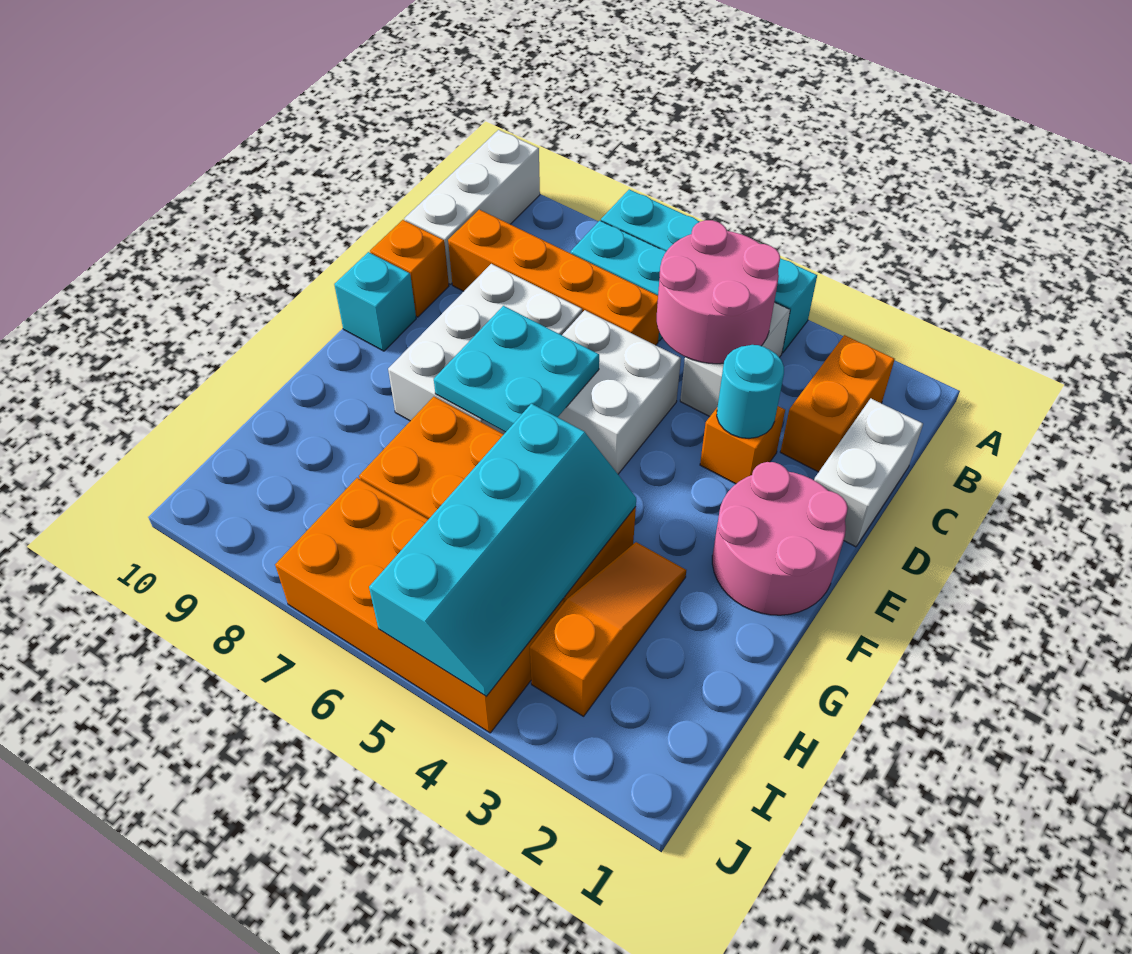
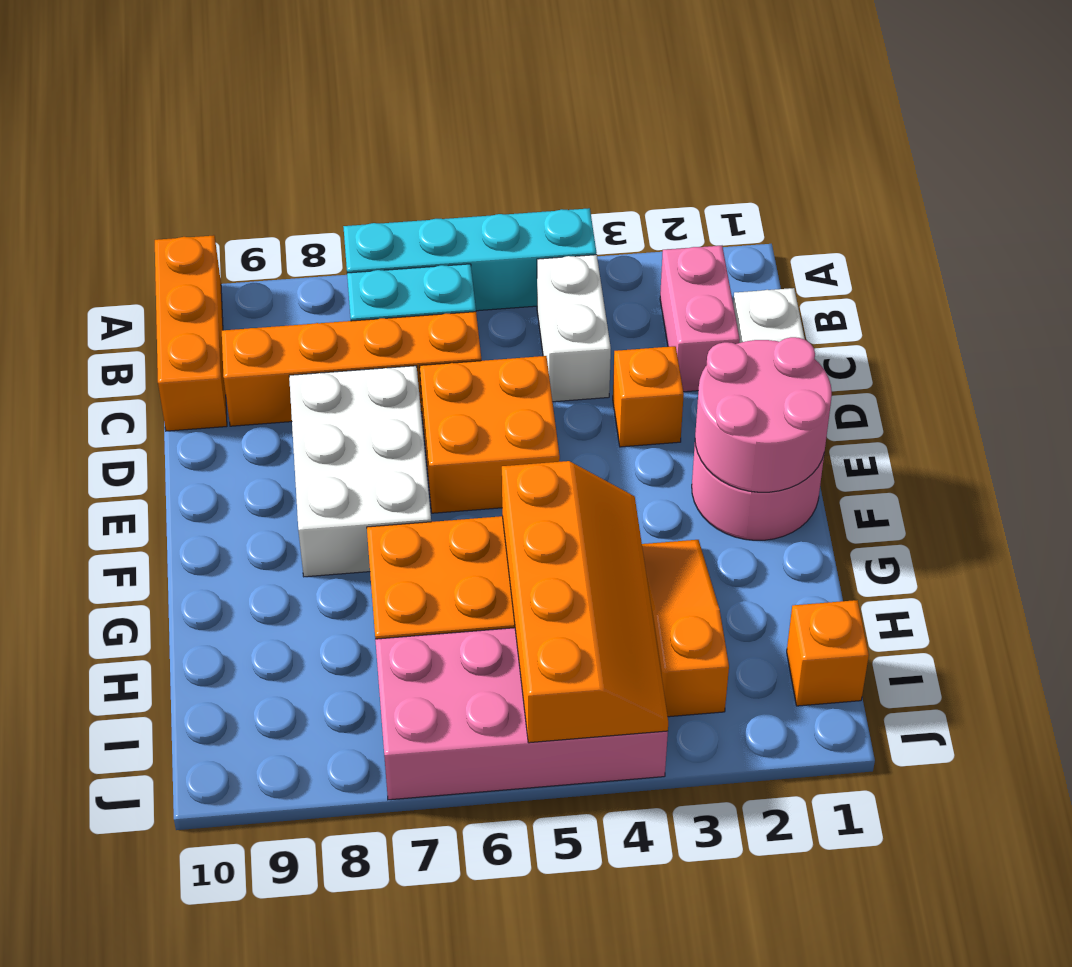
white 1x3 brick [404,130,540,284] -> orange 1x3 brick [155,235,227,431]
orange 1x2 brick [780,335,895,472] -> pink 1x2 brick [660,246,740,392]
pink 2x2 round brick [657,220,780,364] -> pink 2x2 round brick moved to [695,337,832,492]
cyan 1x1 round brick [717,345,784,438] -> none
white 2x2 brick [558,310,681,474] -> orange 2x2 brick [420,356,560,513]
orange 1x1 brick [370,220,449,317] -> orange 1x1 brick moved to [787,600,869,706]
cyan 2x2 plate [434,306,599,432] -> none
cyan 1x1 brick [334,252,416,351] -> none
cyan 2x4 slope [369,404,636,696] -> orange 2x4 slope [502,461,668,743]
orange 2x4 brick [275,478,564,733] -> pink 2x4 brick [375,628,668,800]

